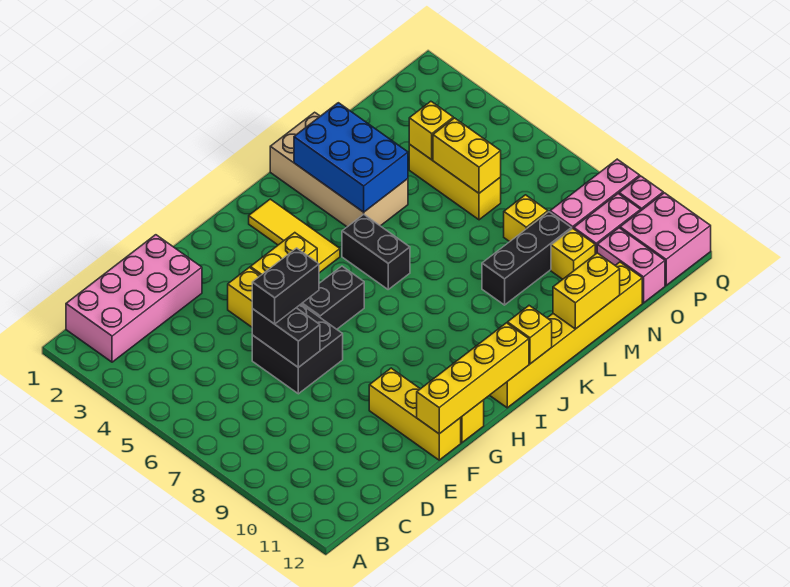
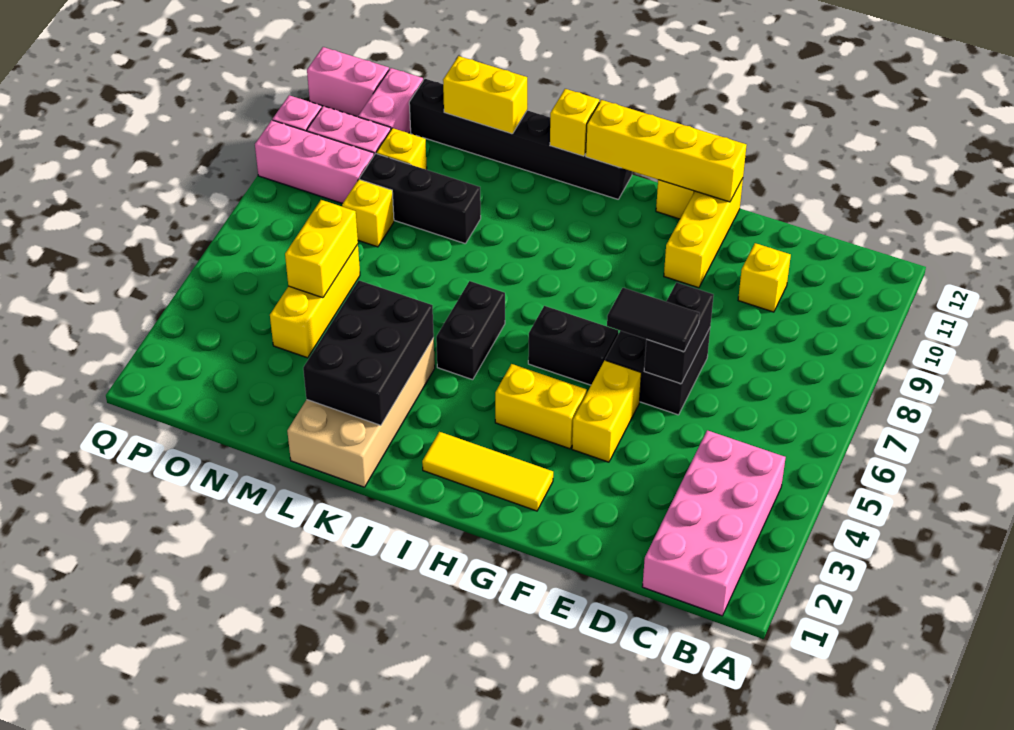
pink 2x4 brick [66,235,202,362] -> pink 2x4 brick turned to [642,430,786,616]
black 1x2 brick [252,248,319,324] -> black 1x2 tile [607,288,700,352]
yellow 1x3 tile [249,199,340,273] -> yellow 1x3 tile turned to [422,432,553,511]
yellow 1x6 brick [490,262,642,408] -> black 1x6 brick [409,79,632,199]
blue 2x3 brick [294,103,408,212] -> black 2x3 brick [303,280,434,425]
yellow 1x1 brick [409,101,453,160] -> yellow 1x1 brick moved to [738,243,791,312]
pink 2x2 brick [620,193,711,285] -> pink 1x2 brick [307,47,389,117]

